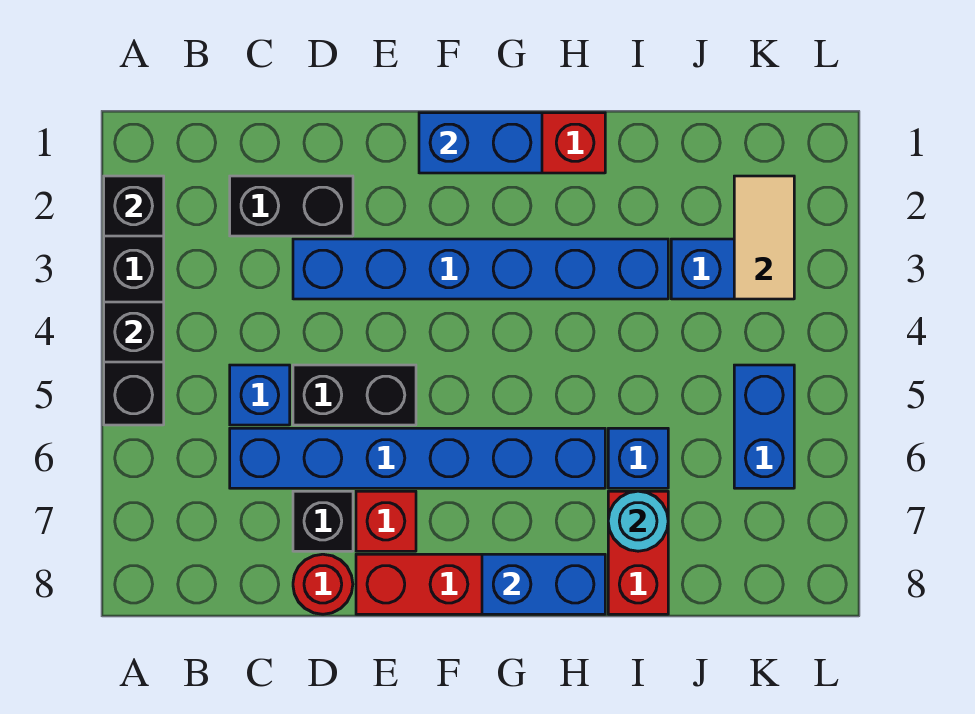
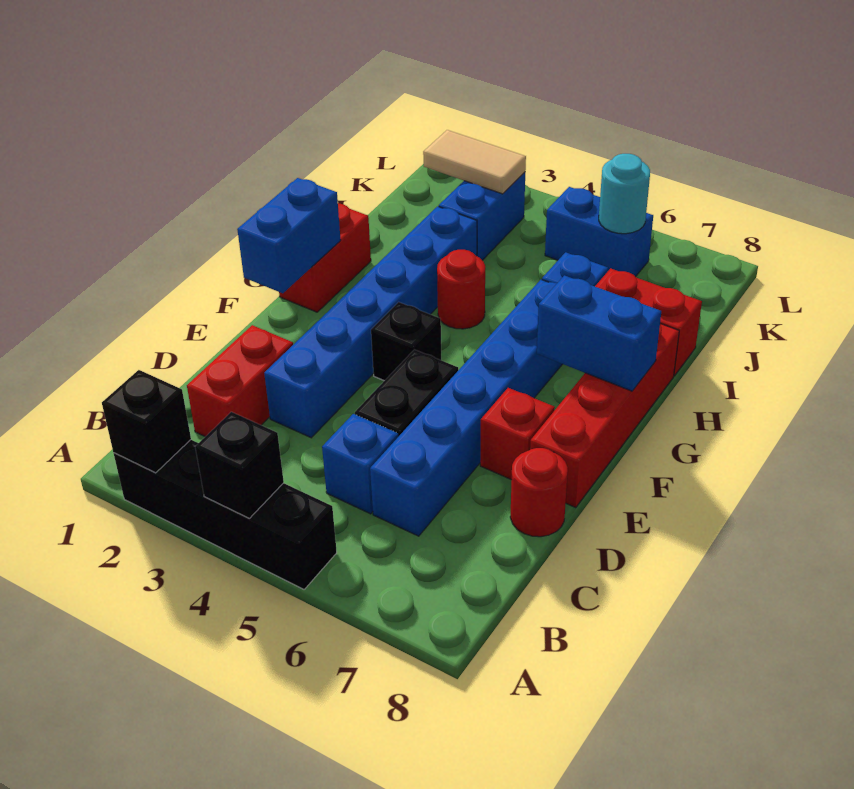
black 1x2 brick [230,176,353,236] -> red 1x2 brick [187,325,293,437]
black 1x1 brick [293,491,353,551] -> black 1x1 brick moved to [371,302,441,381]
blue 1x2 brick [482,554,605,614] -> blue 1x2 brick turned to [537,275,661,391]
none -> red 1x1 round brick [437,250,485,329]
cyan 1x1 round brick [608,491,668,551] -> cyan 1x1 round brick moved to [599,154,650,234]

